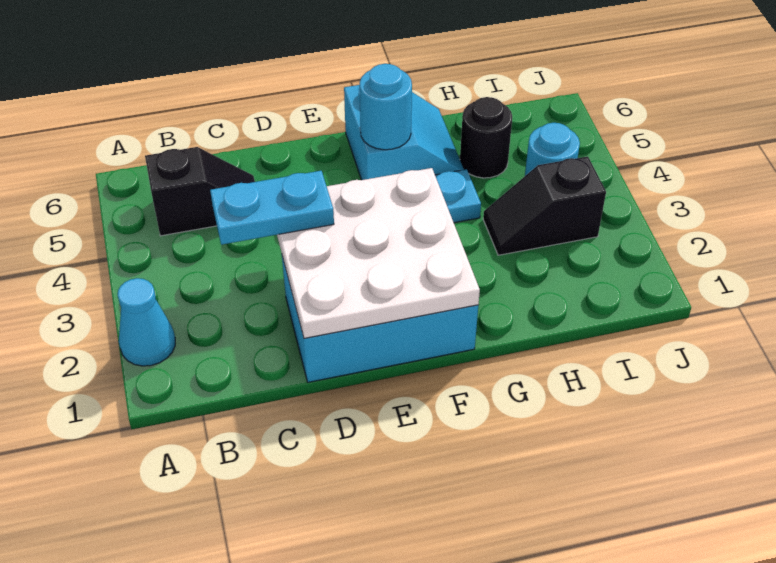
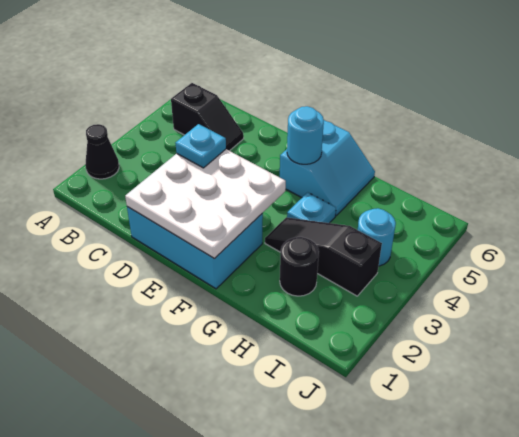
cyan 1x1 cone [118,278,175,366] -> black 1x1 cone [85,124,119,179]
cyan 1x2 plate [210,171,334,245] -> cyan 1x1 plate [175,124,226,168]
black 1x2 slope [483,156,606,255] -> black 1x3 slope [265,217,382,296]
black 1x1 round brick [460,97,512,178] -> black 1x1 round brick moved to [280,237,319,296]

